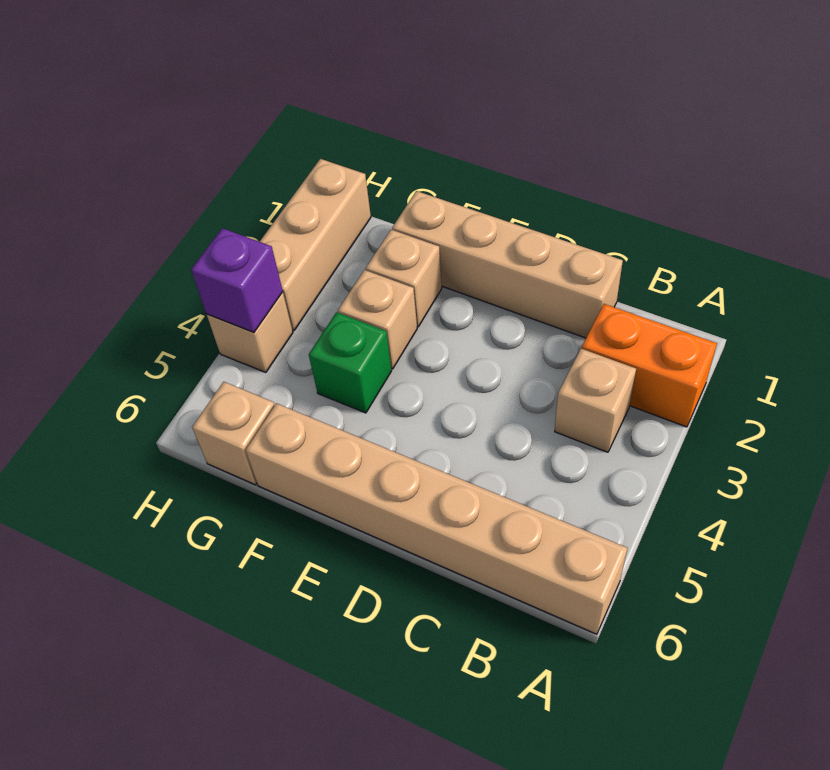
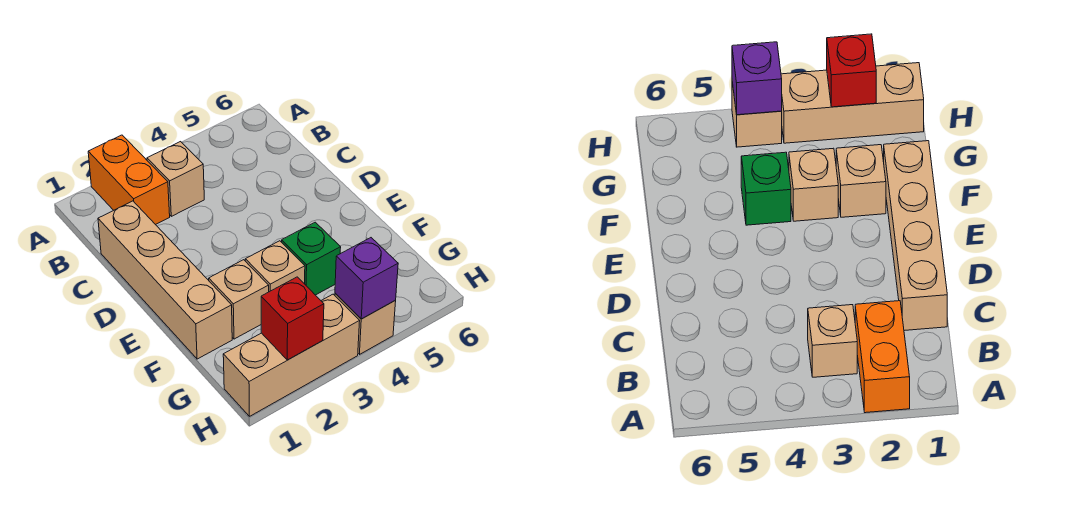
tan 1x6 brick [246,403,627,634] -> none
tan 1x1 brick [192,382,275,485] -> none
none -> red 1x1 brick [261,277,324,360]

